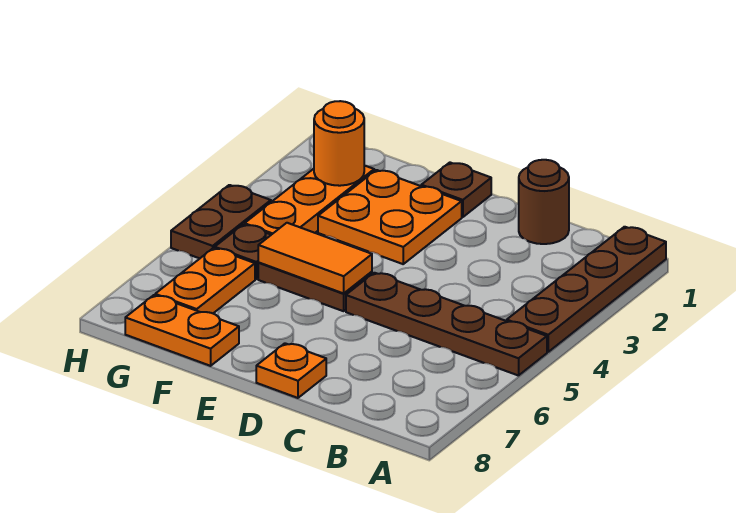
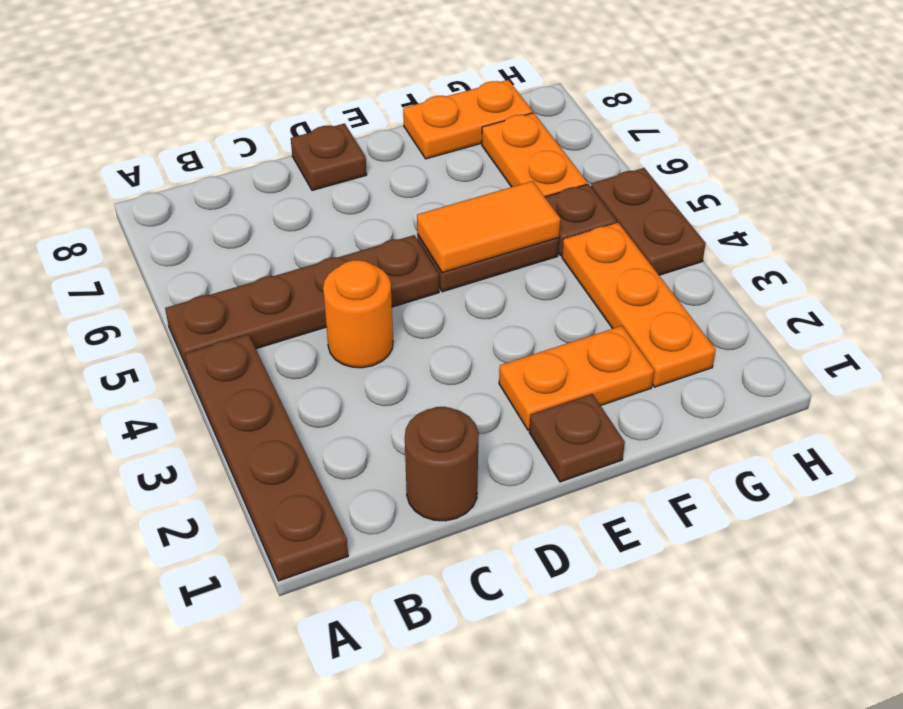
orange 1x1 plate [256,343,326,398] -> brown 1x1 plate [291,123,367,190]
orange 2x2 plate [318,170,462,264] -> orange 1x2 plate [499,326,654,430]
orange 1x1 round brick [314,101,364,186] -> orange 1x1 round brick moved to [323,260,393,368]

